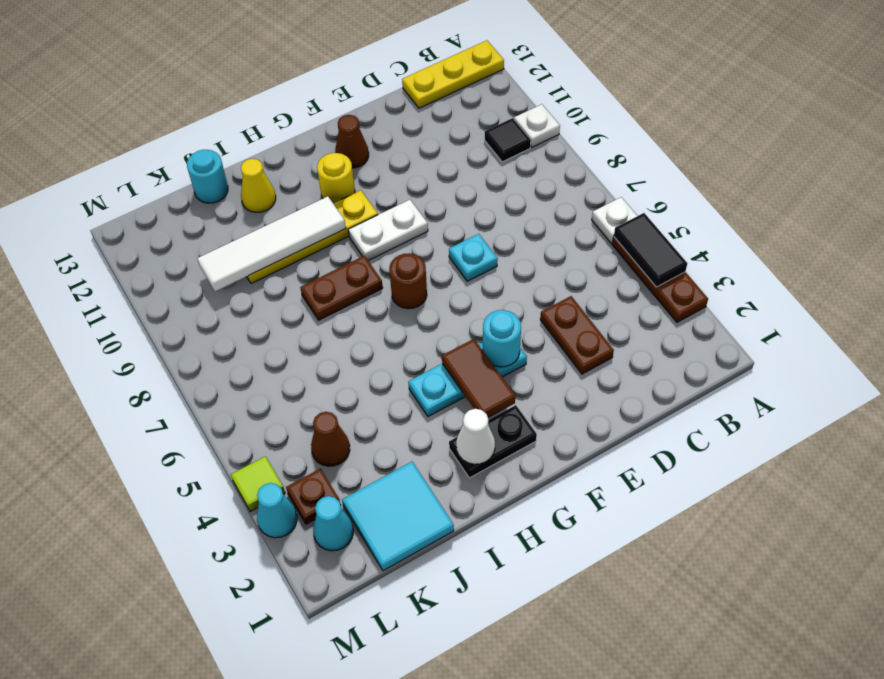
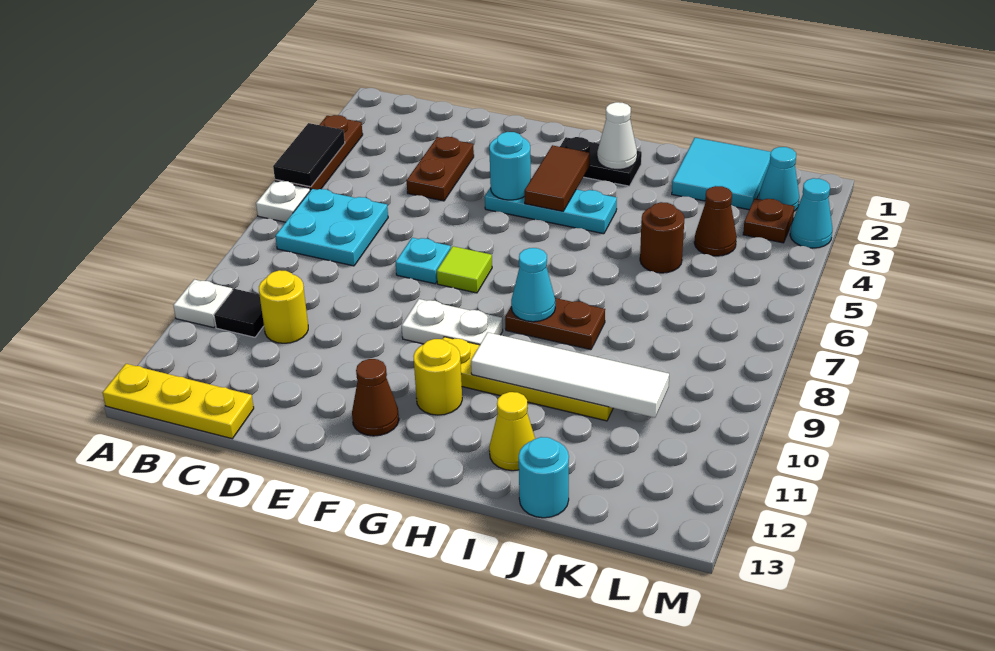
none -> cyan 2x2 plate [275,189,388,266]
none -> yellow 1x1 round brick [259,270,308,343]
brown 1x1 round brick [389,253,427,309] -> brown 1x1 round brick moved to [640,202,684,273]
none -> cyan 1x1 cone [511,248,555,322]
lime 1x1 tile [231,456,285,512] -> lime 1x1 tile moved to [437,246,492,293]

